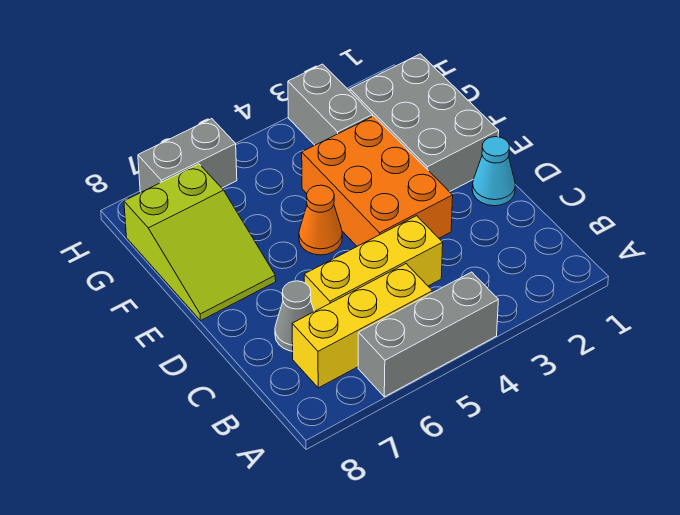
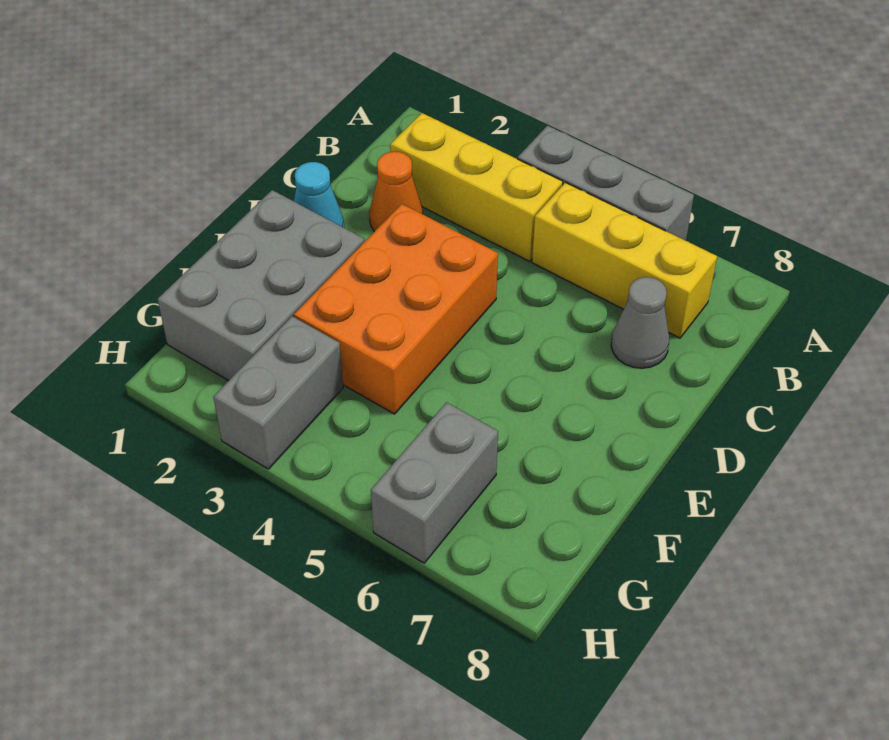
yellow 1x3 brick [304,216,443,311] -> yellow 1x3 brick moved to [390,113,563,261]
orange 1x1 cone [299,185,342,255] -> orange 1x1 cone moved to [369,152,423,232]
lime 2x3 slope [124,164,276,321] -> none
grey 1x2 brick [138,119,237,192] -> grey 1x2 brick turned to [371,402,498,563]

